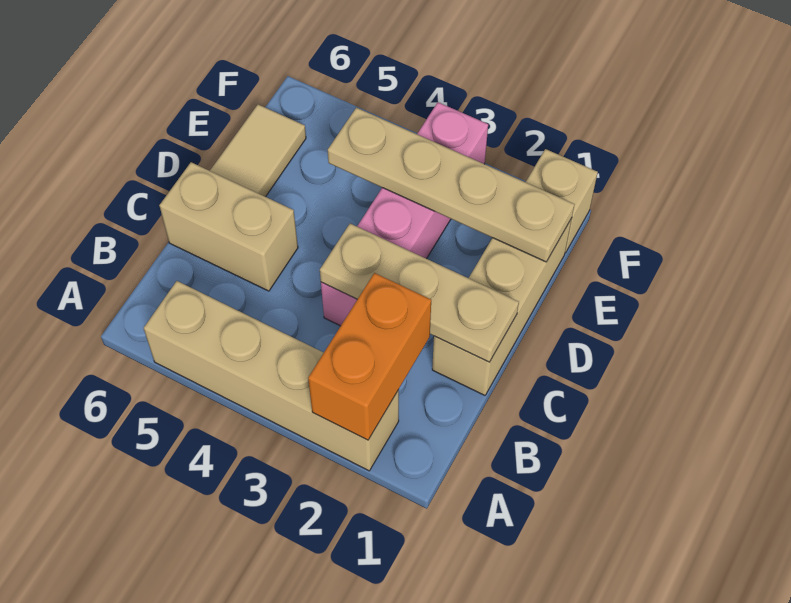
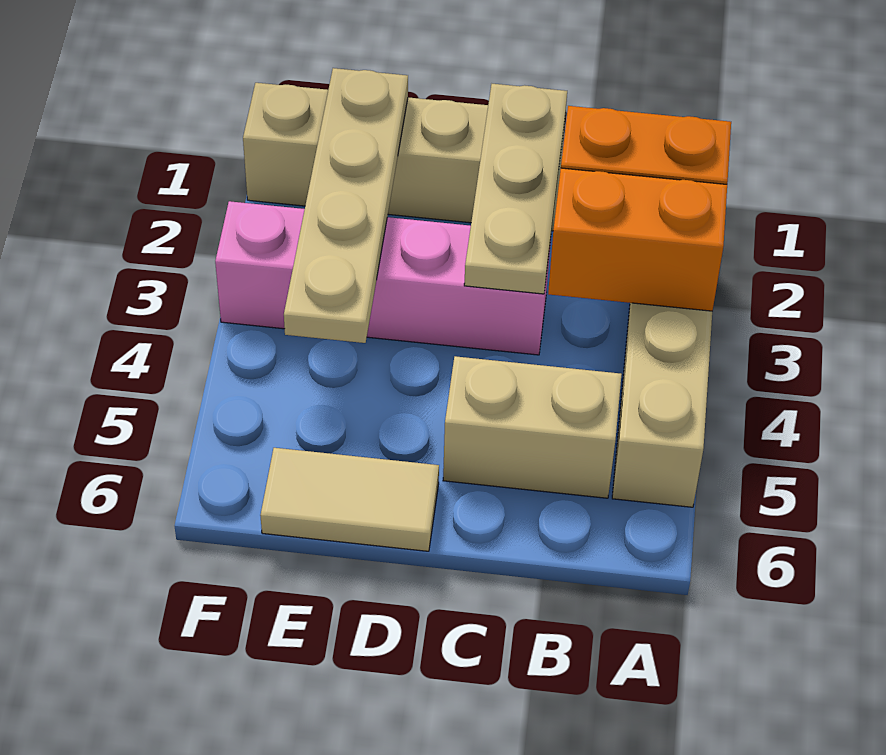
none -> orange 1x2 brick [548,168,727,311]
tan 1x2 brick [159,162,298,291] -> tan 1x2 brick turned to [443,356,622,498]

